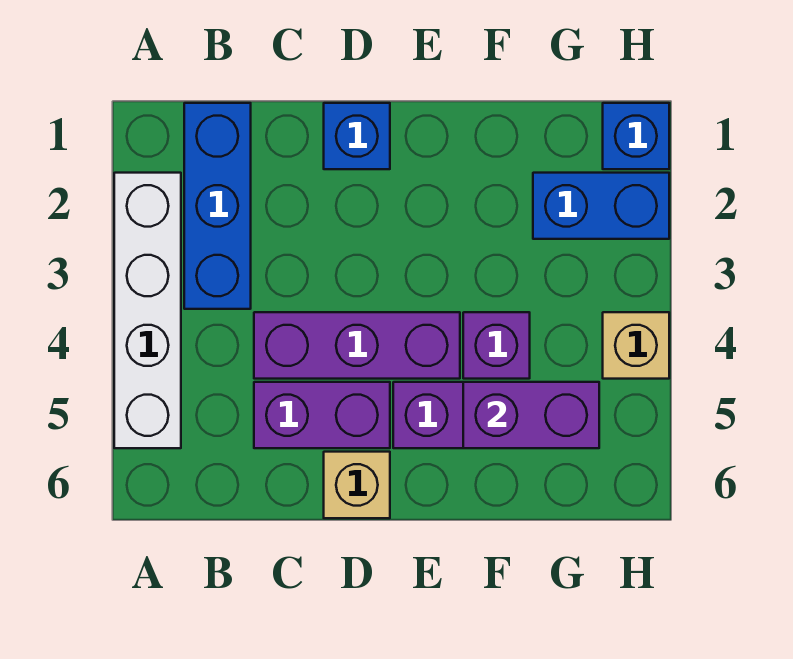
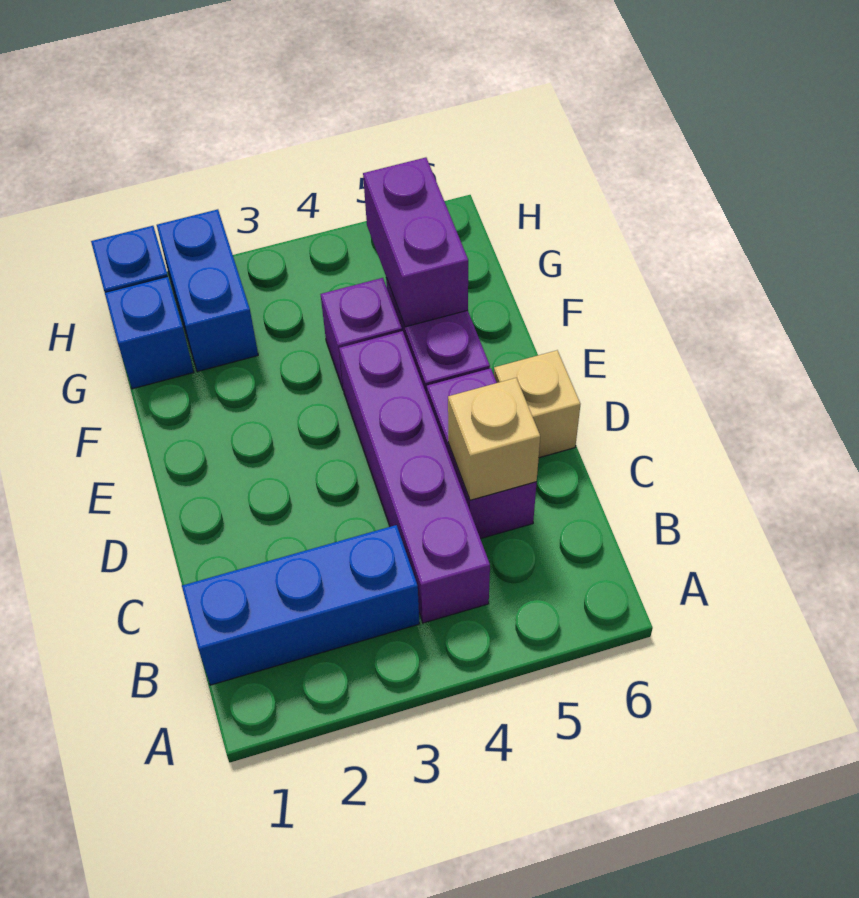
white 1x4 brick [114,173,181,448] -> none
purple 1x3 brick [254,312,460,379] -> purple 1x4 brick [339,331,490,623]
blue 1x1 brick [324,103,390,169] -> blue 1x1 brick moved to [105,277,194,389]
tan 1x1 brick [603,312,669,379] -> tan 1x1 brick moved to [448,378,540,500]

